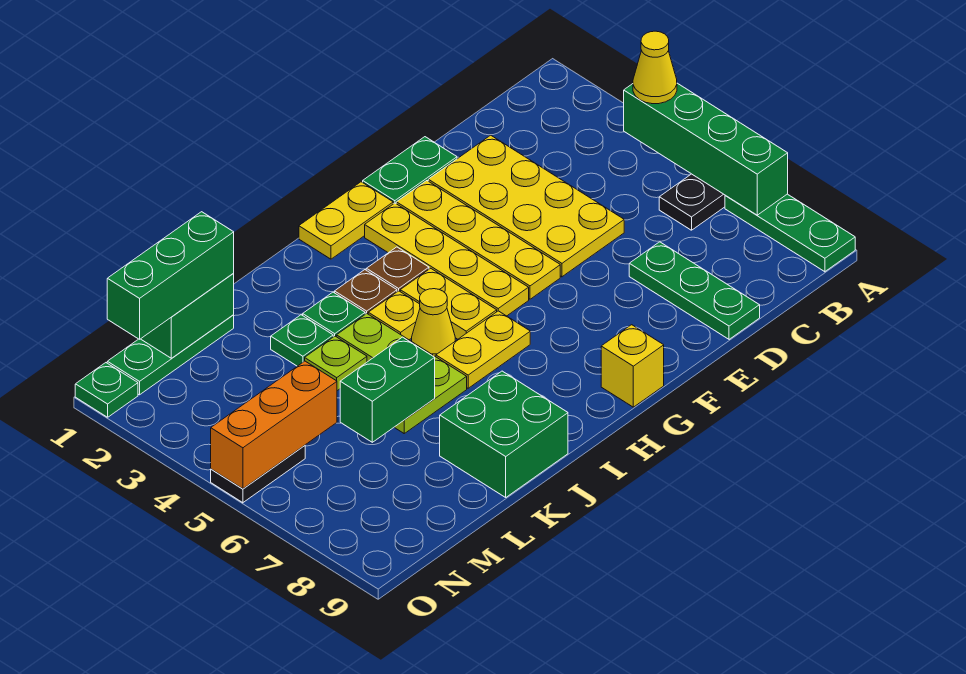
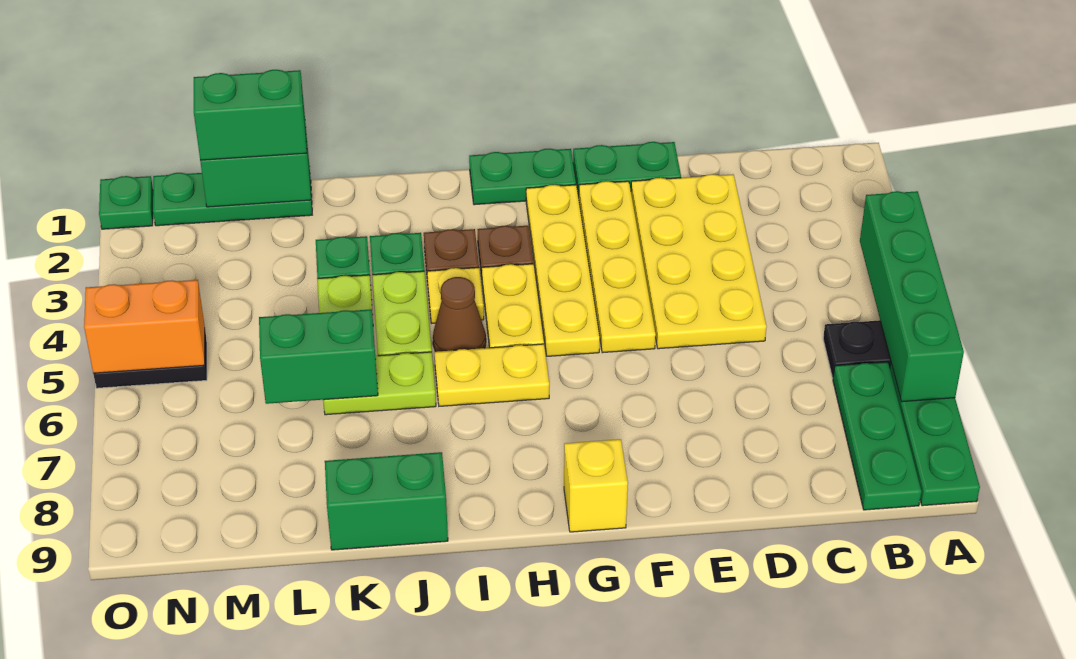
yellow 1x1 cone [633,31,677,104] -> none
green 1x3 plate [629,242,760,339] -> green 1x3 plate moved to [833,362,921,510]
yellow 1x2 plate [299,182,393,259] -> green 1x2 plate [469,149,576,205]
yellow 1x1 cone [412,289,455,357] -> brown 1x1 cone [433,277,486,352]
green 2x2 brick [440,371,568,497] -> green 1x2 brick [325,452,448,550]
green 1x3 brick [107,212,234,339] -> green 1x2 brick [194,70,307,160]
orange 1x3 brick [211,361,337,489] -> orange 1x2 brick [84,280,205,373]

